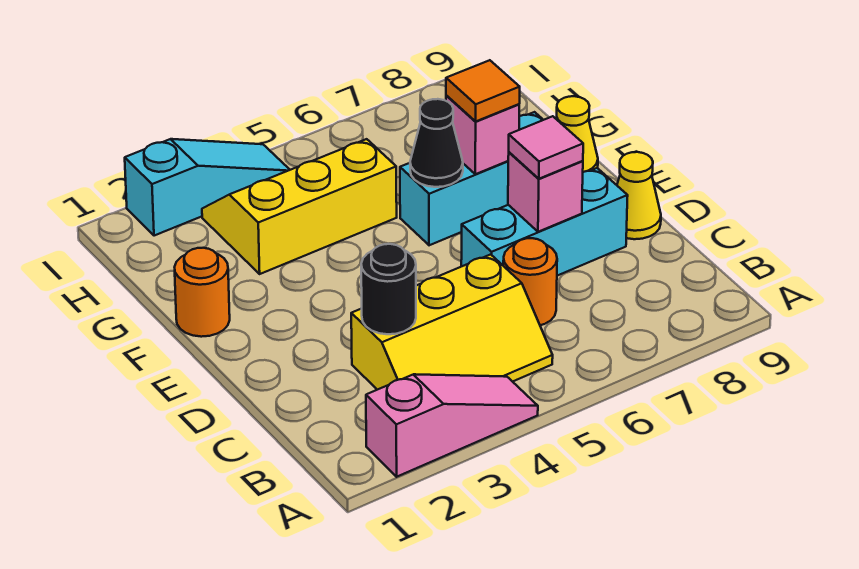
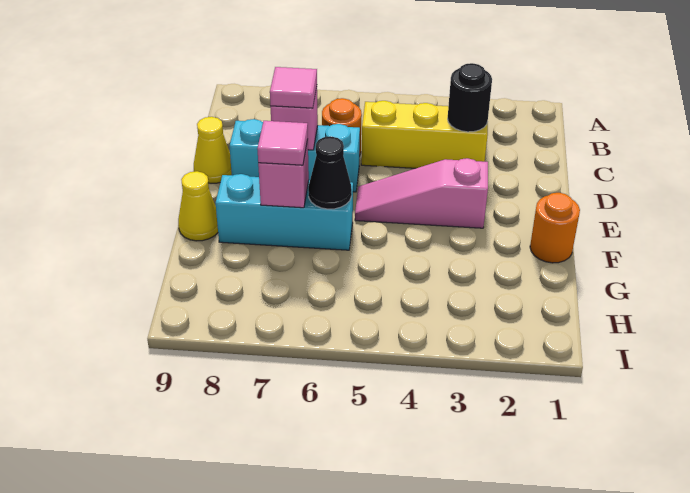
pink 1x3 slope [366,374,538,477] -> pink 1x3 slope moved to [355,158,488,228]
orange 1x1 tile [446,60,520,122] -> pink 1x1 tile [257,121,308,165]
yellow 2x3 slope [202,139,397,274] -> none
cyan 1x3 slope [125,139,290,236] -> none

